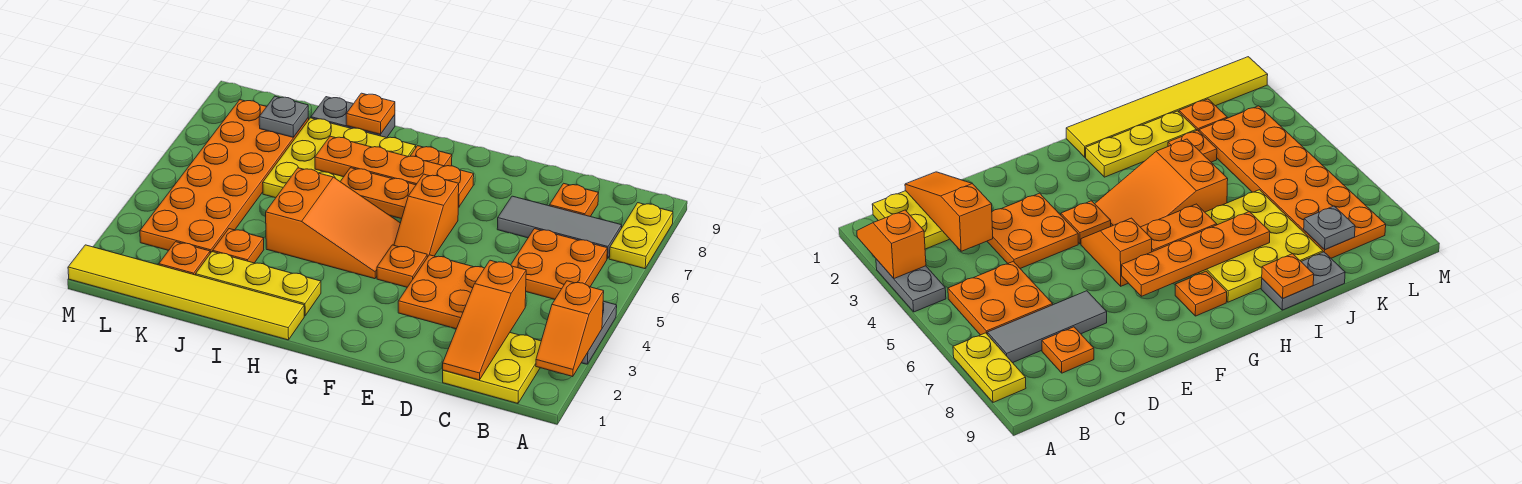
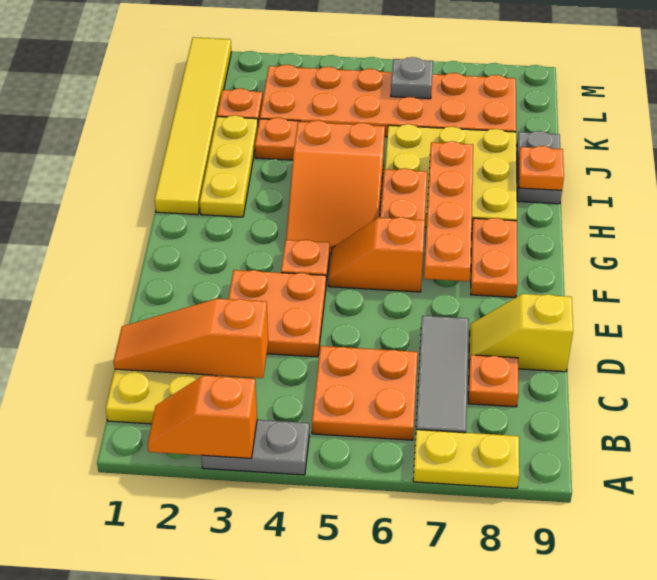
none -> yellow 1x2 slope [469,294,573,372]
orange 1x1 plate [411,146,452,166] -> orange 1x2 plate [471,218,518,297]
grey 1x1 plate [259,96,308,137] -> grey 1x1 plate moved to [391,57,433,99]

